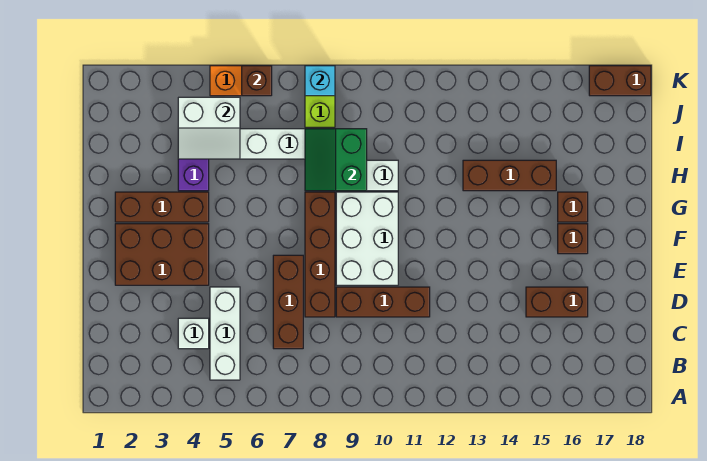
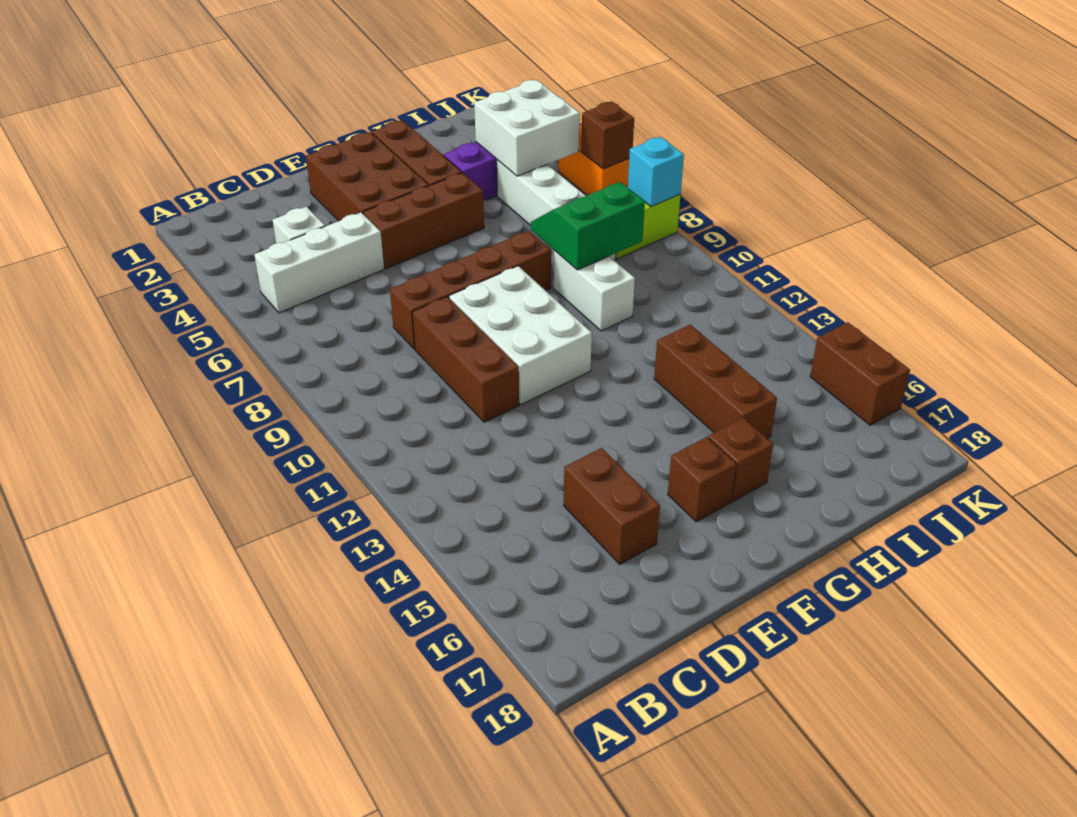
brown 1x3 brick [273,255,303,349] -> brown 1x3 brick moved to [363,173,484,269]
white 2x3 brick [336,192,398,285] -> white 2x3 brick turned to [449,266,592,405]
white 2x2 slope [178,97,240,159] -> white 2x2 brick [474,80,580,176]
brown 1x2 brick [589,66,651,96] -> brown 1x2 brick moved to [810,322,910,425]

